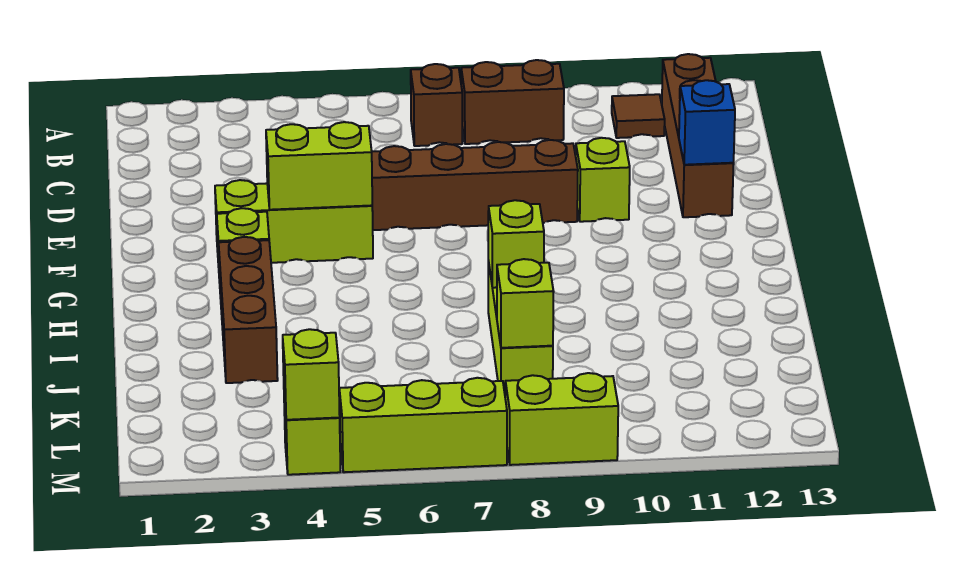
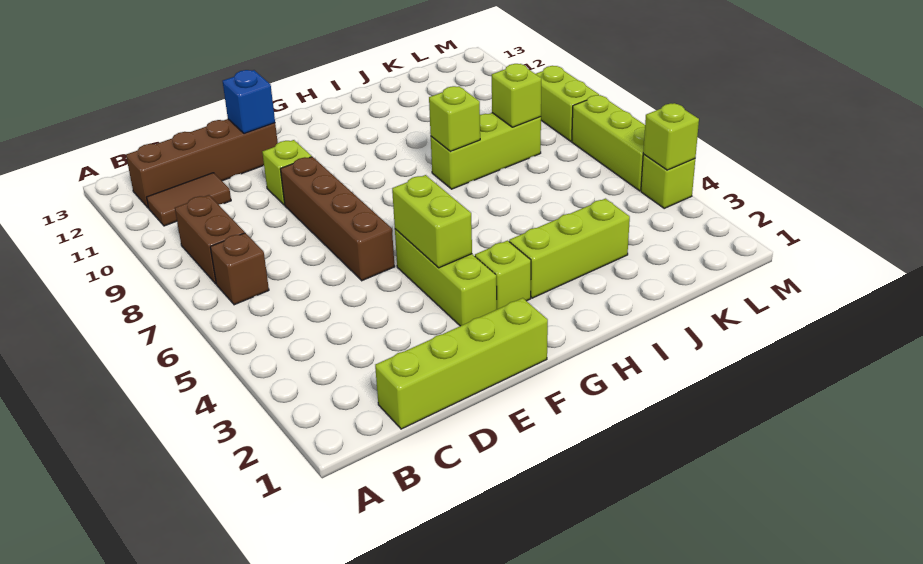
brown 1x1 tile [612,94,665,138] -> brown 1x2 tile [147,173,231,226]
none -> lime 1x4 brick [375,298,548,429]
brown 1x3 brick [219,237,278,383] -> lime 1x3 brick [509,199,630,298]

